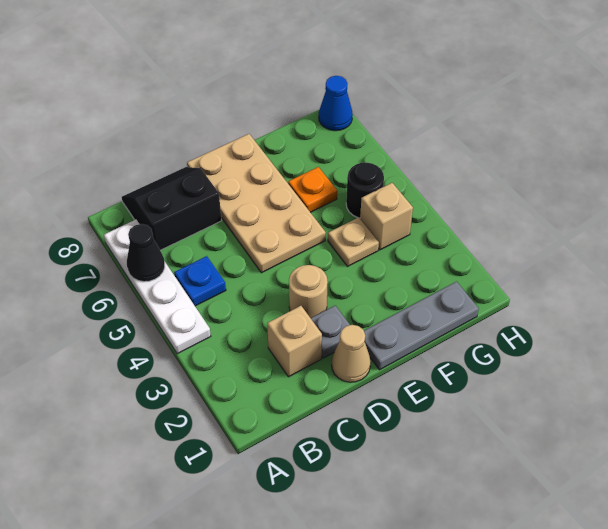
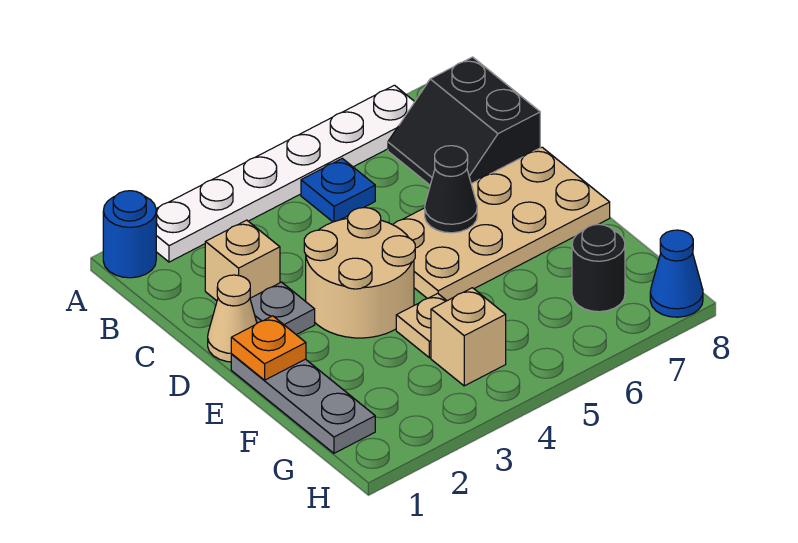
none -> blue 1x1 round brick [103,191,156,278]
white 1x4 plate [104,220,211,354] -> white 1x6 plate [156,85,415,262]
black 1x1 cone [127,224,165,282] -> black 1x1 cone moved to [425,146,477,233]
black 2x2 slope [122,167,222,250] -> black 2x2 slope turned to [388,57,540,185]
tan 1x1 round brick [289,265,328,318] -> tan 2x2 round brick [304,208,415,338]
orange 1x1 plate [288,167,337,212] -> orange 1x1 plate moved to [231,316,306,380]
black 1x1 round brick [346,163,384,218] -> black 1x1 round brick moved to [572,224,625,312]

